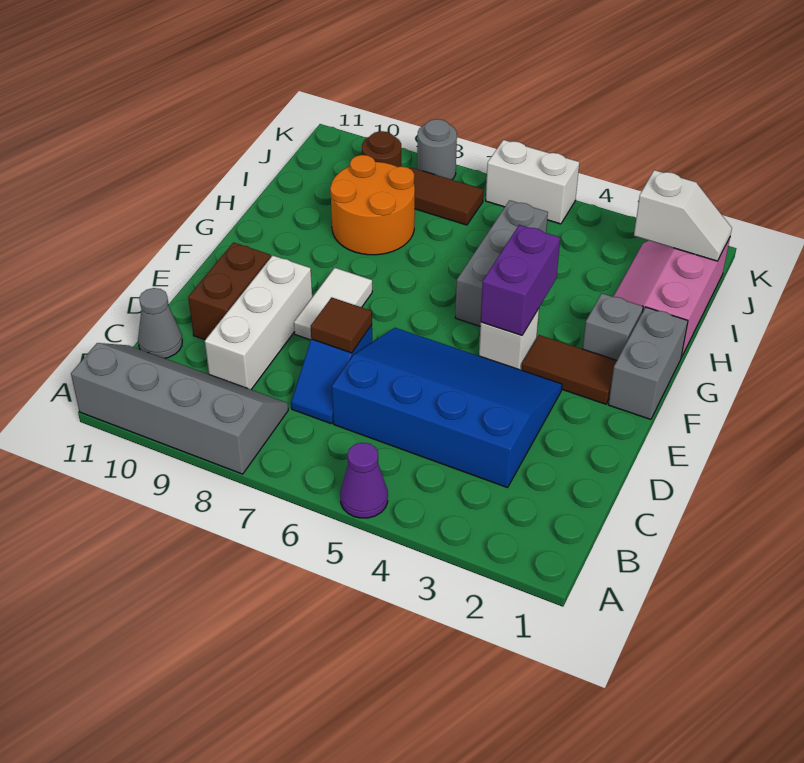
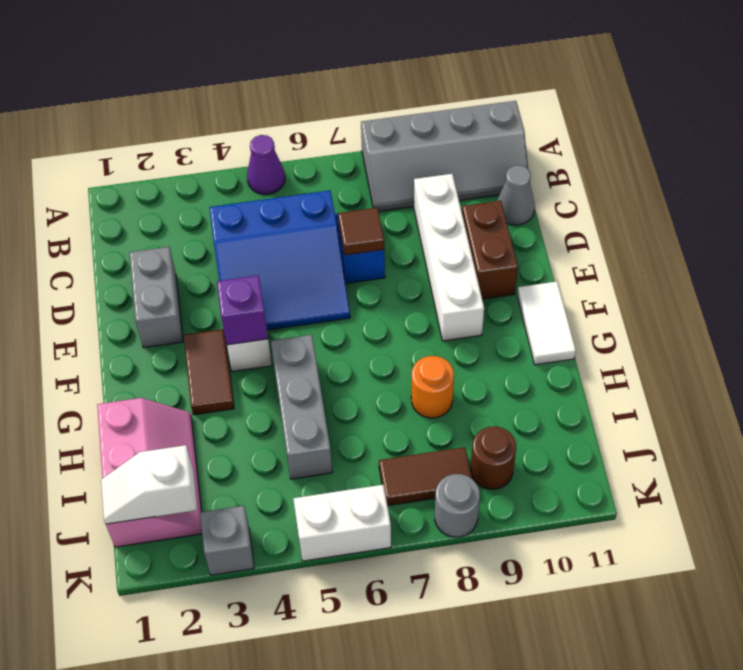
blue 3x4 slope [332,328,562,488] -> blue 3x3 slope [209,190,350,330]
white 1x3 brick [205,256,312,390] -> white 1x4 brick [414,174,484,341]
white 1x2 tile [294,268,372,340] -> white 1x2 tile moved to [517,282,576,365]
grey 1x2 brick [608,307,688,419] -> grey 1x2 brick moved to [129,247,183,348]
brown 1x2 tile [522,335,617,404] -> brown 1x2 tile turned to [183,329,234,415]
purple 1x2 brick [481,225,560,335] -> purple 1x1 brick [217,275,268,345]
grey 1x1 brick [583,293,643,360] -> grey 1x1 brick moved to [200,506,254,575]
orange 2x2 round brick [330,155,415,255] -> orange 1x1 round brick [411,356,454,418]

